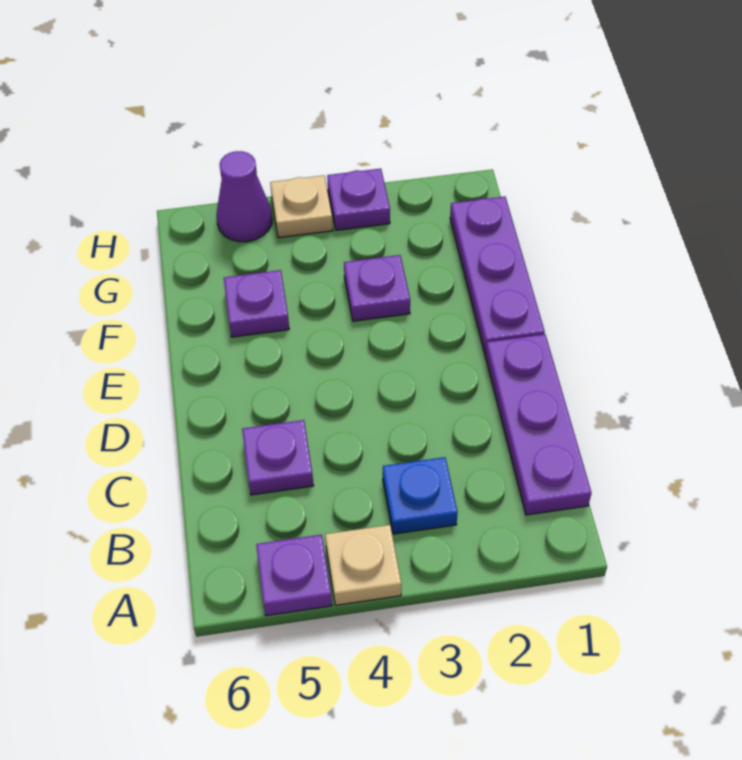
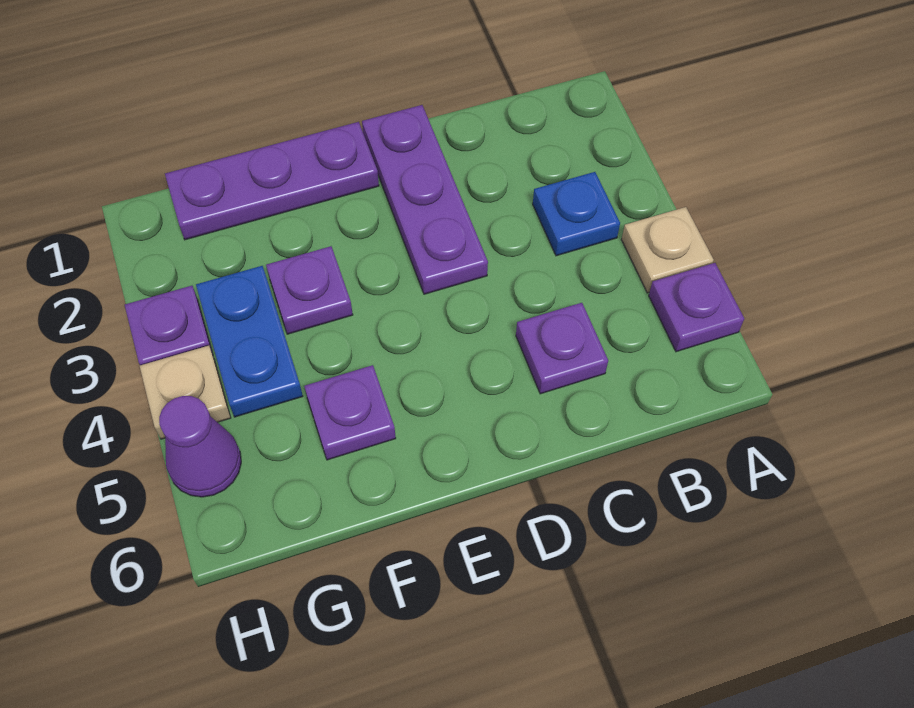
purple 1x3 plate [485,334,591,515] -> purple 1x3 plate turned to [362,105,488,294]
none -> blue 1x2 plate [196,266,303,417]

